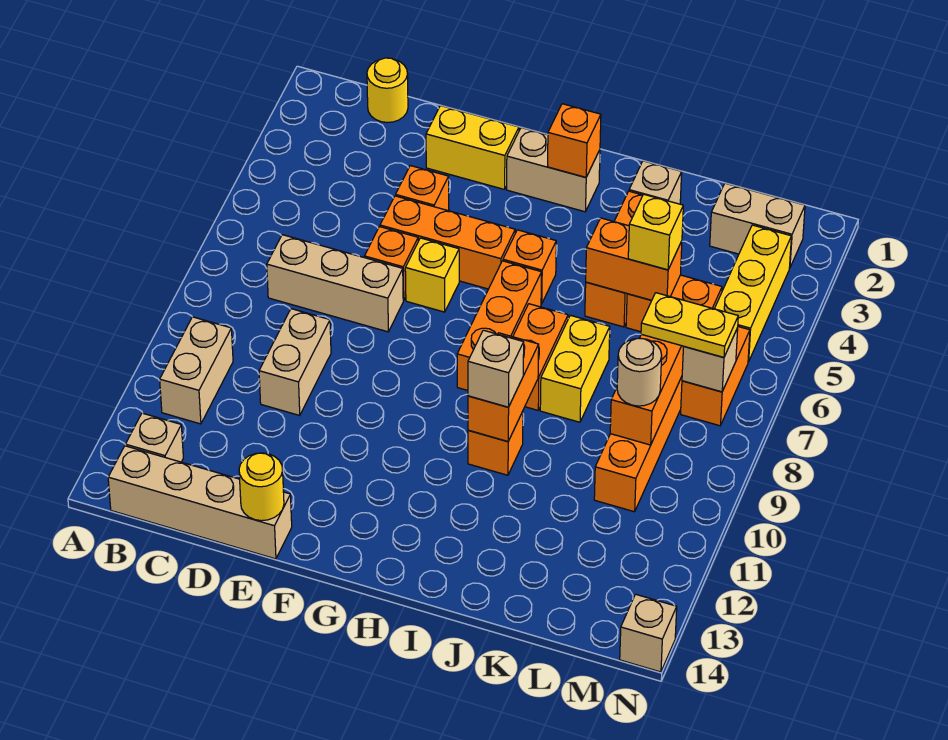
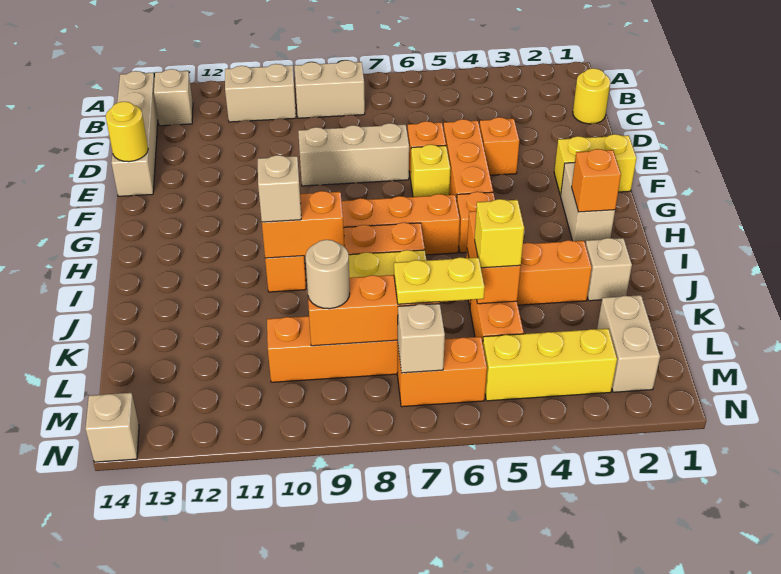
tan 1x3 brick [267,235,403,332] -> tan 1x3 brick turned to [298,123,409,186]
tan 1x2 brick [259,309,331,415] -> tan 1x2 brick moved to [295,60,365,118]
yellow 1x2 brick [426,106,519,189] -> yellow 1x2 brick turned to [554,134,637,195]
yellow 1x2 plate [641,293,738,357] -> yellow 1x2 plate turned to [394,257,485,304]

